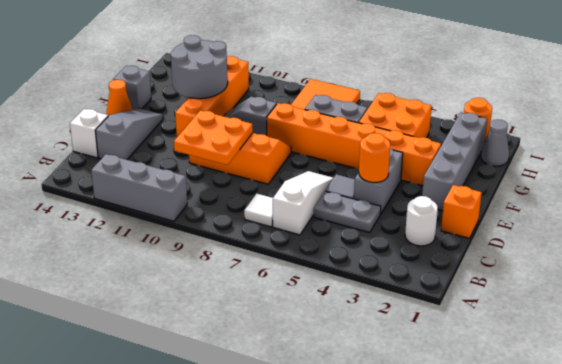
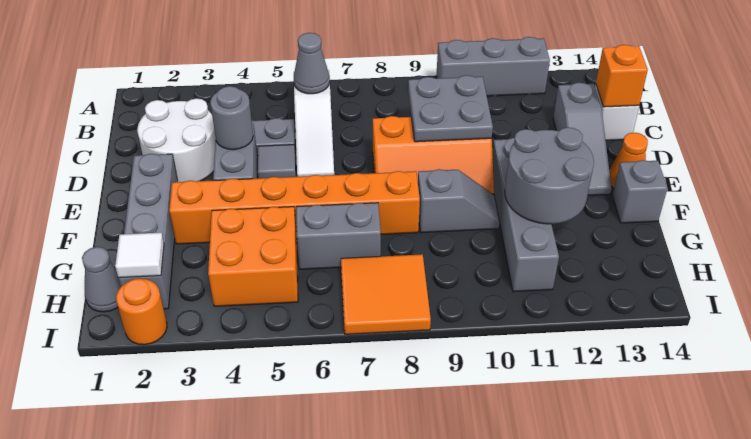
none -> grey 1x1 cone [294,33,330,94]
white 1x1 tile [244,194,273,227] -> white 1x1 tile moved to [115,233,164,278]
white 1x1 round brick [405,196,438,246] -> white 2x2 round brick [137,98,216,182]
orange 2x2 plate [174,110,253,165] -> grey 2x2 plate [408,75,493,142]
orange 1x1 brick [441,185,482,238] -> orange 1x1 brick moved to [596,45,648,107]
orange 1x1 round brick [359,133,390,183] -> grey 1x1 round brick [210,86,253,150]
orange 1x4 brick [175,56,249,137] -> grey 1x4 brick [492,138,559,292]

